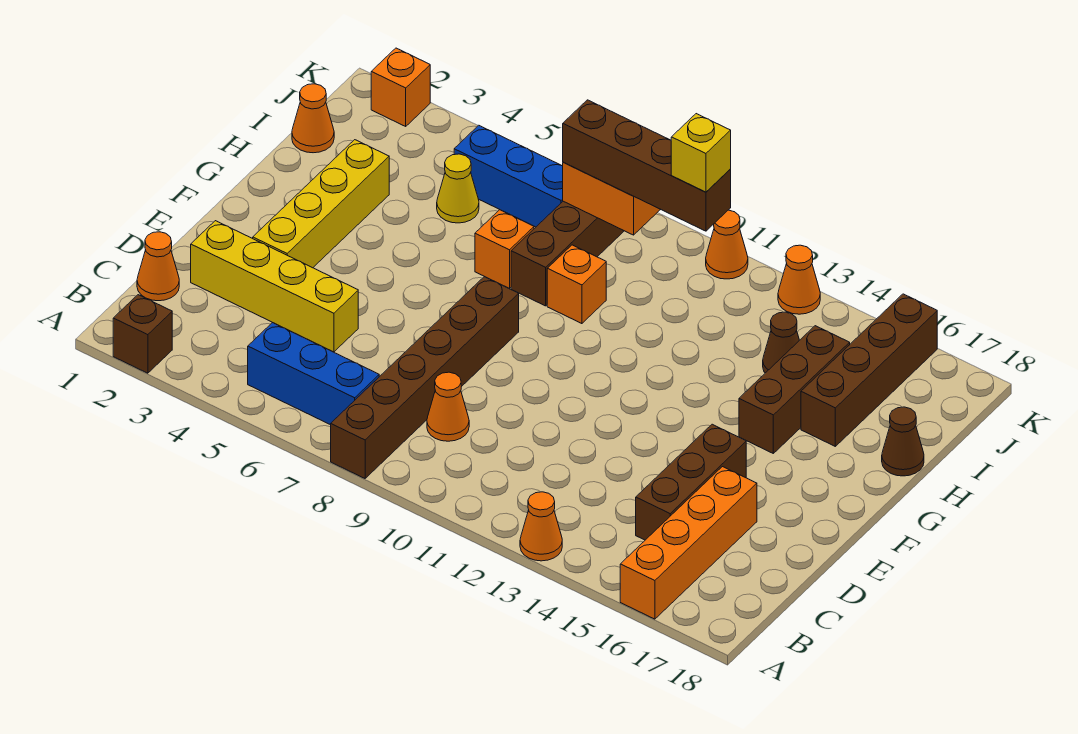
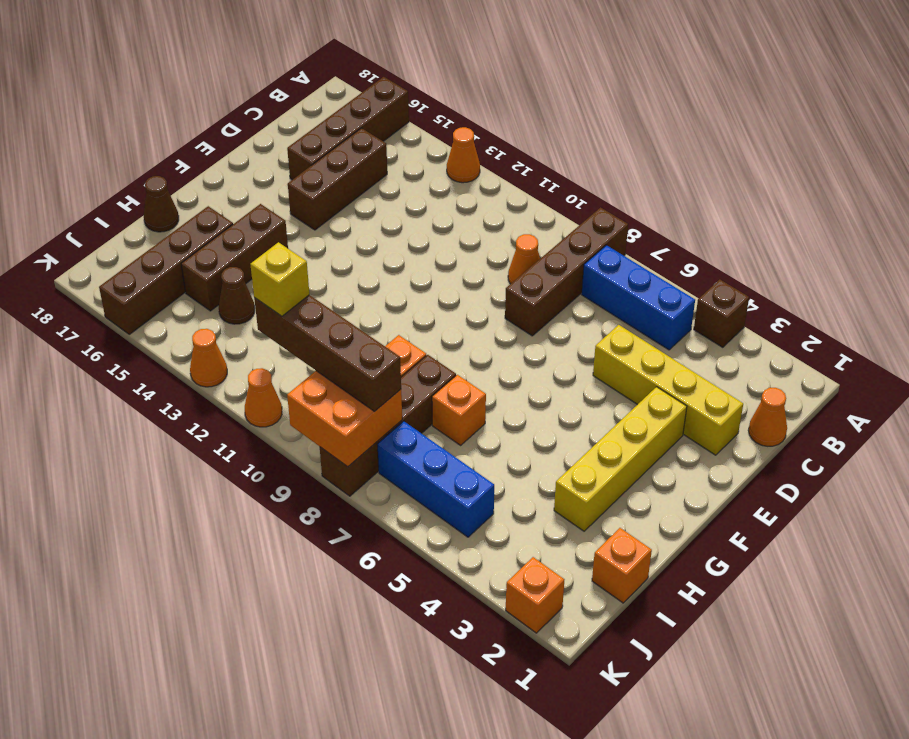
brown 1x1 brick [113,295,172,373] -> brown 1x1 brick moved to [694,279,749,347]
brown 1x6 brick [331,277,519,478] -> brown 1x4 brick [505,207,628,336]
orange 1x4 brick [620,467,757,619] -> brown 1x4 brick [287,77,409,180]
orange 1x1 cone [292,84,334,153] -> orange 1x1 brick [592,528,652,603]
yellow 1x1 cone [437,154,479,223] -> none

